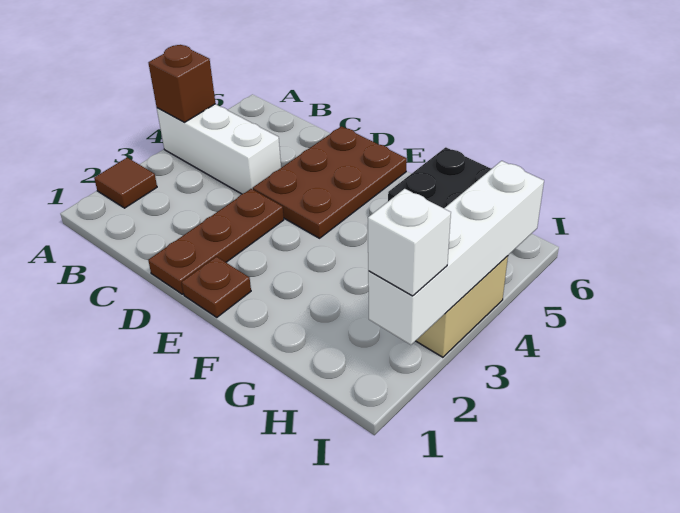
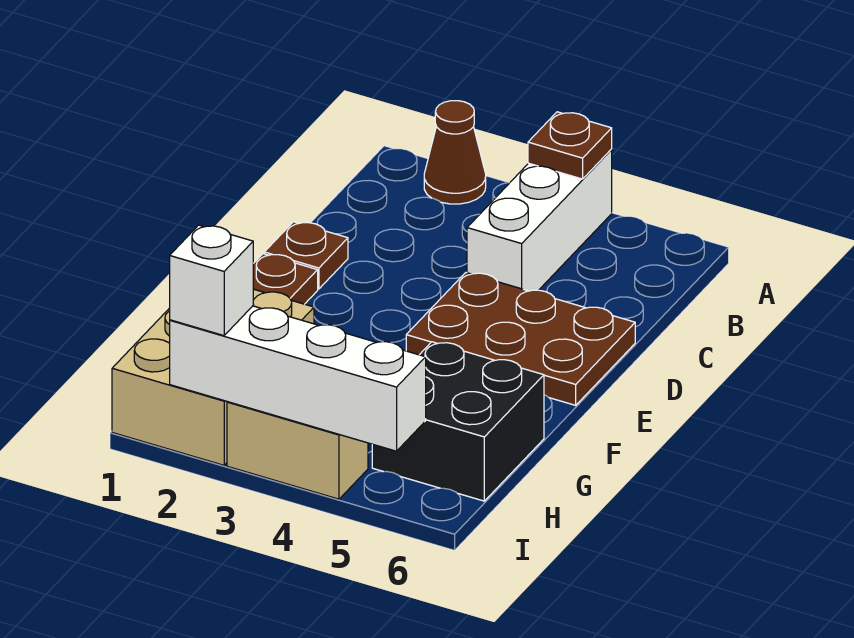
brown 1x1 tile [94,158,157,208] -> brown 1x1 cone [424,101,486,204]
brown 1x1 brick [149,45,215,122] -> brown 1x1 plate [528,112,612,179]
brown 1x3 plate [148,189,284,294] -> brown 1x1 plate [264,222,348,289]
none -> tan 2x3 brick [112,289,314,465]

